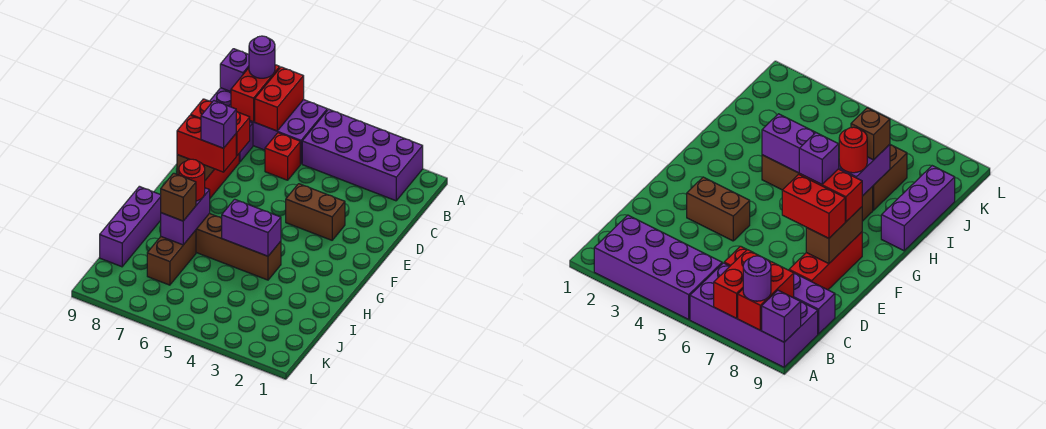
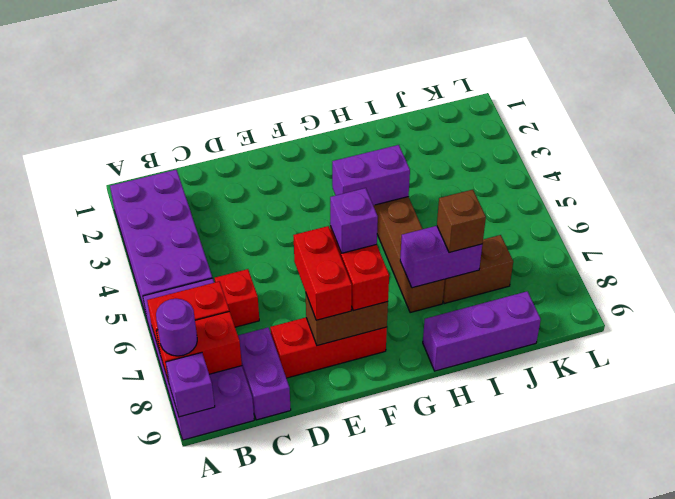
brown 1x2 brick [286,184,345,240] -> none
purple 1x2 brick [222,199,281,256] -> purple 1x2 brick turned to [332,145,410,205]
red 1x1 round brick [179,159,205,201] -> none

